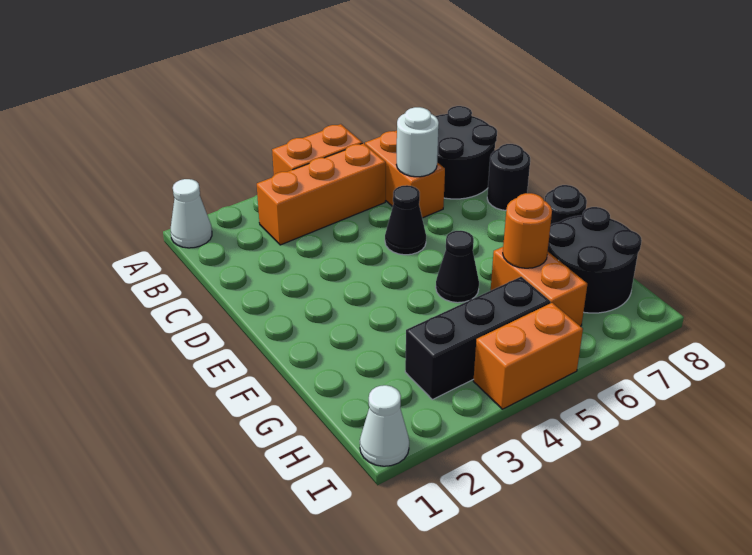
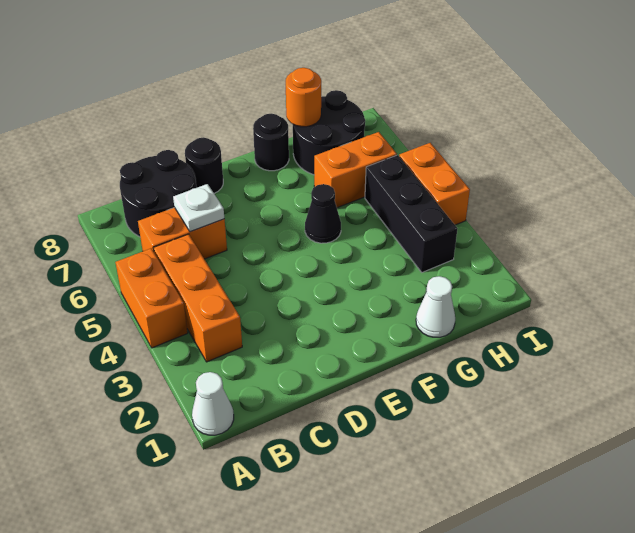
white 1x1 round brick [397,107,439,177] -> white 1x1 plate [173,184,224,232]
black 1x1 cone [385,185,426,255] -> none
orange 1x1 round brick [503,193,552,268] -> orange 1x1 round brick moved to [286,68,321,127]
white 1x1 cone [360,385,409,466] -> white 1x1 cone moved to [416,276,455,337]

